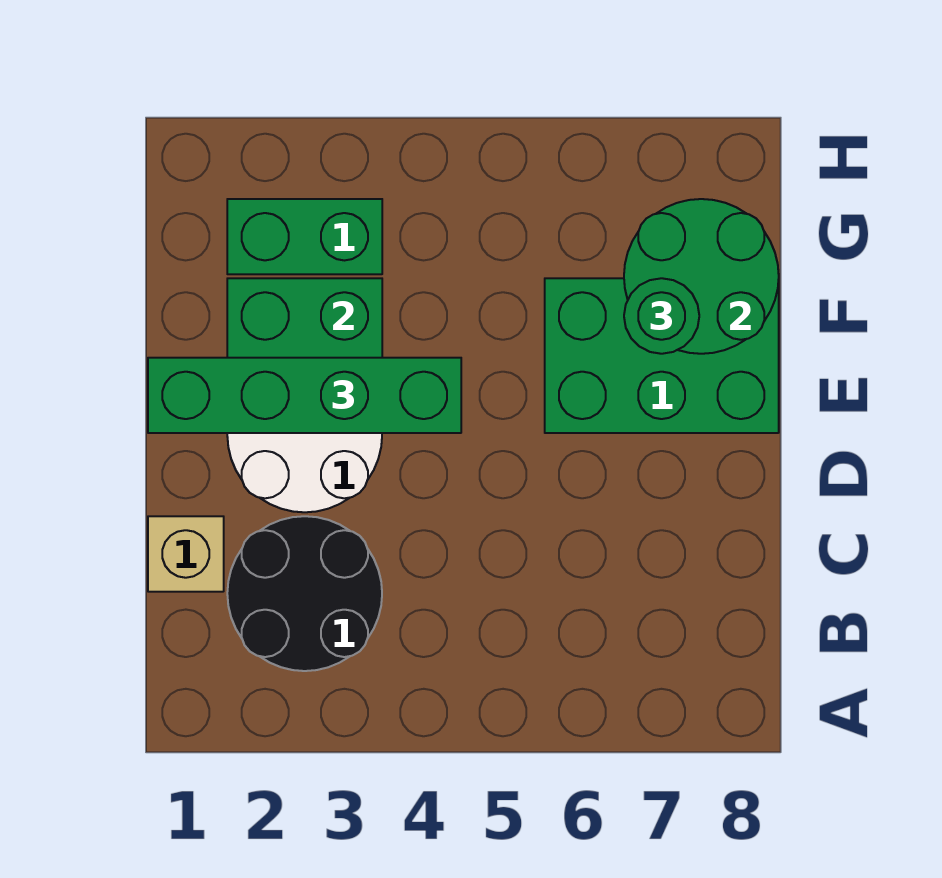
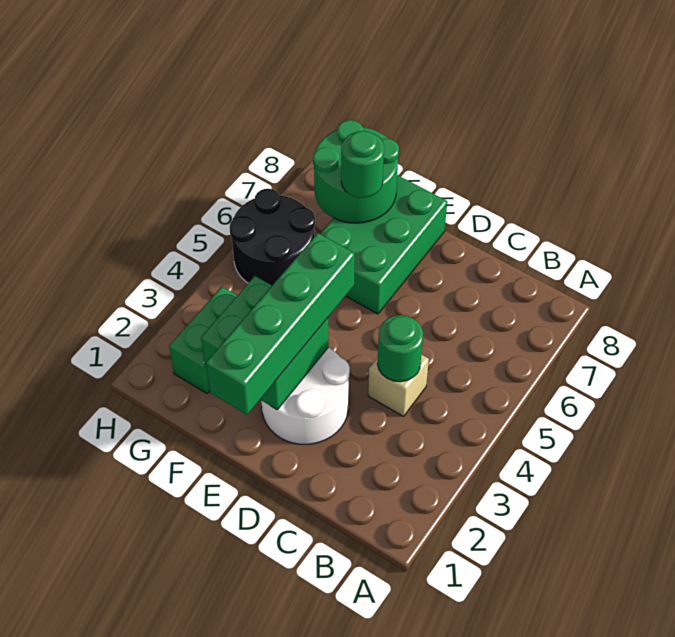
black 2x2 round brick [227,516,382,671] -> black 2x2 round brick moved to [229,189,315,285]
tan 1x1 brick [148,516,224,592] -> tan 1x1 brick moved to [368,355,429,416]
none -> green 1x1 round brick [377,315,423,382]

